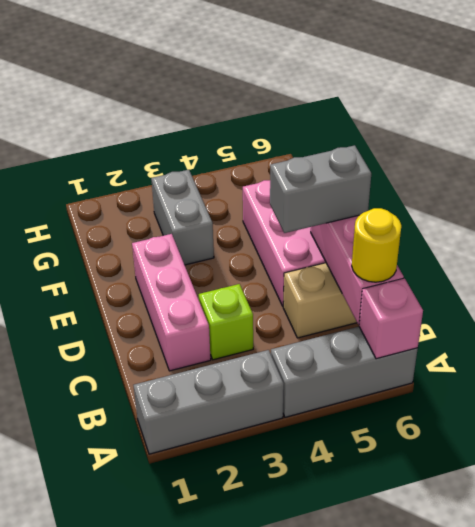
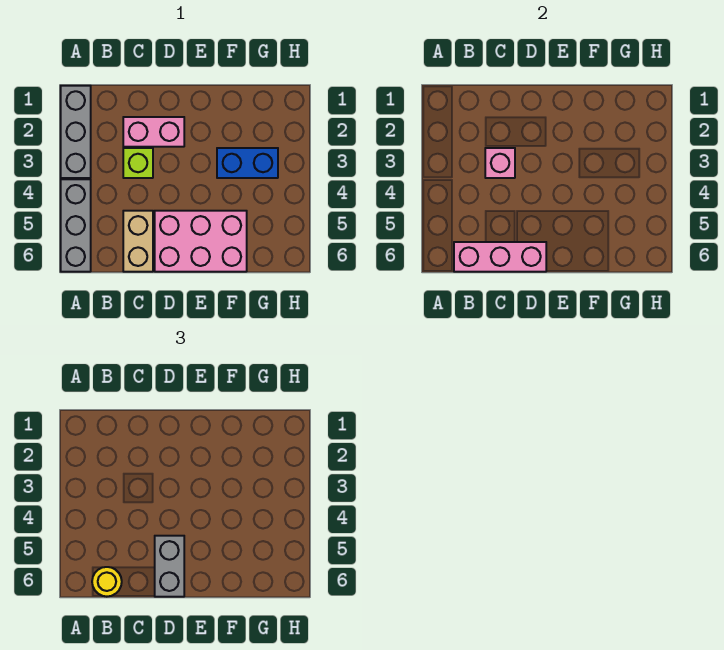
pink 1x1 brick [359,278,423,359] -> pink 1x1 brick moved to [485,148,515,178]
pink 1x3 brick [132,234,211,371] -> pink 1x2 brick [123,117,184,147]
grey 1x2 brick [151,170,214,265] -> blue 1x2 brick [217,148,278,178]

